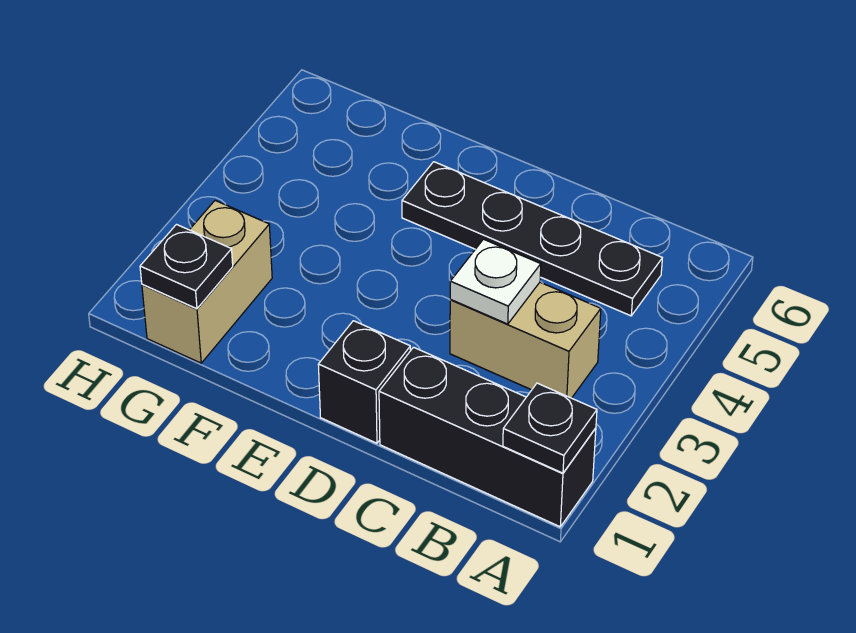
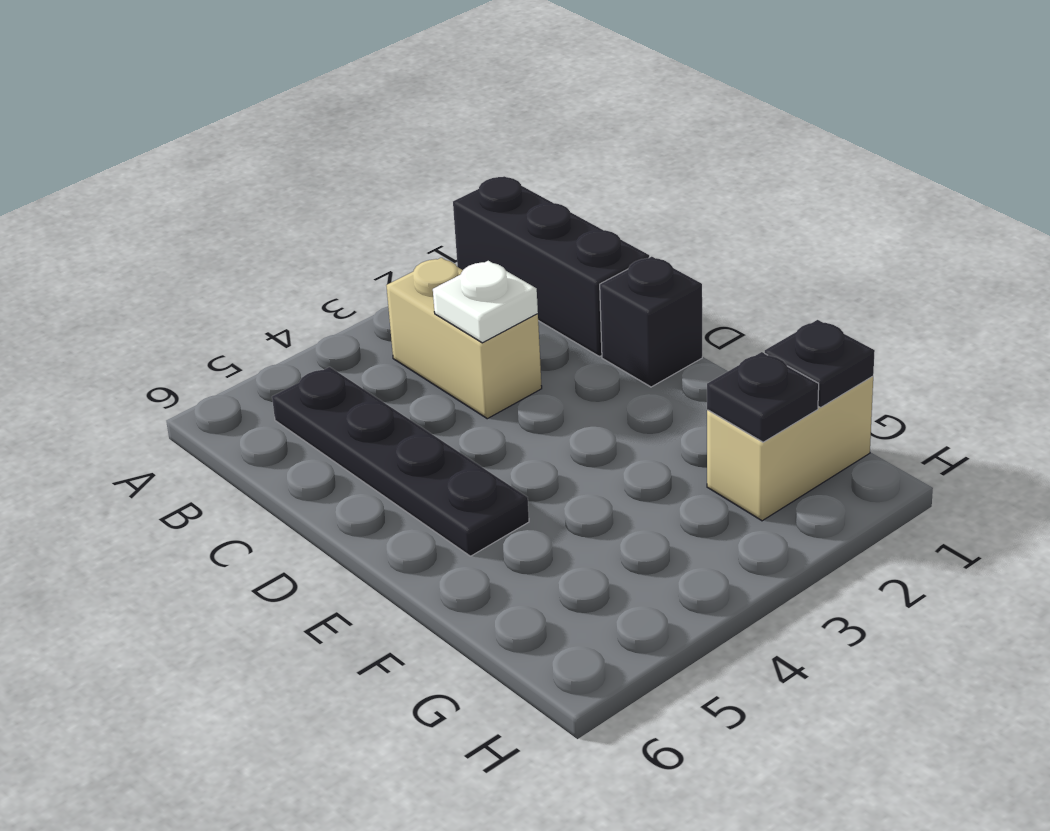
black 1x1 plate [503,383,597,473] -> black 1x1 plate moved to [707,352,819,442]

